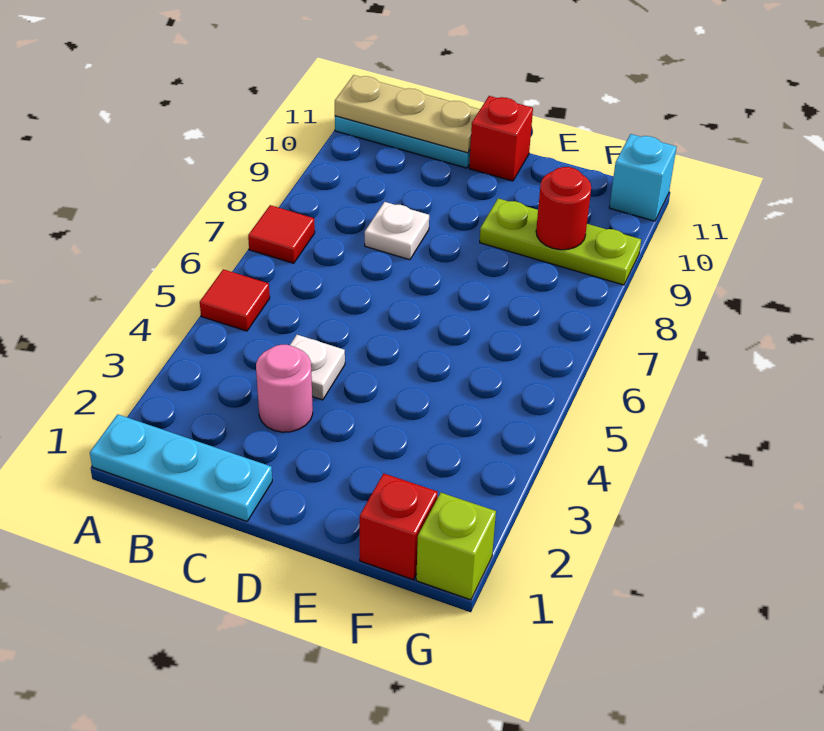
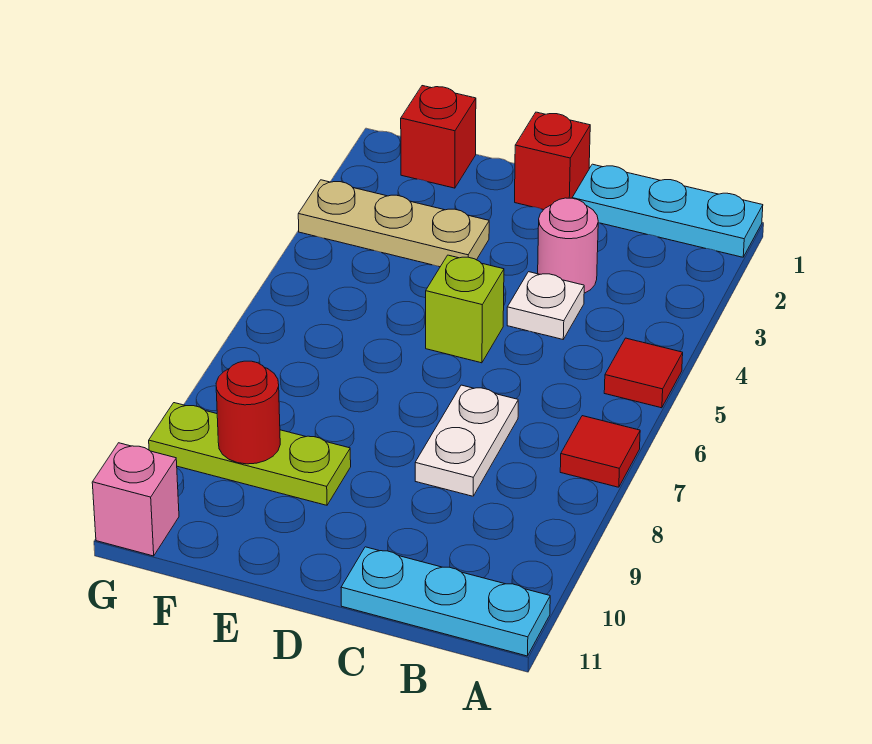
tan 1x3 plate [335,75,480,153] -> tan 1x3 plate moved to [298,180,489,267]
white 1x1 plate [365,202,429,260] -> white 1x2 plate [415,385,518,496]
red 1x1 brick [469,96,533,181] -> red 1x1 brick moved to [515,112,590,210]
lime 1x1 brick [416,493,496,600] -> lime 1x1 brick moved to [426,255,504,363]
cyan 1x1 brick [609,134,676,221] -> pink 1x1 brick [92,443,179,556]

